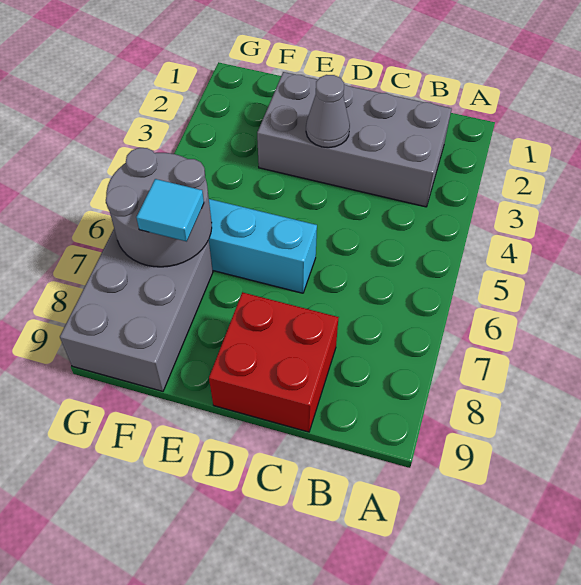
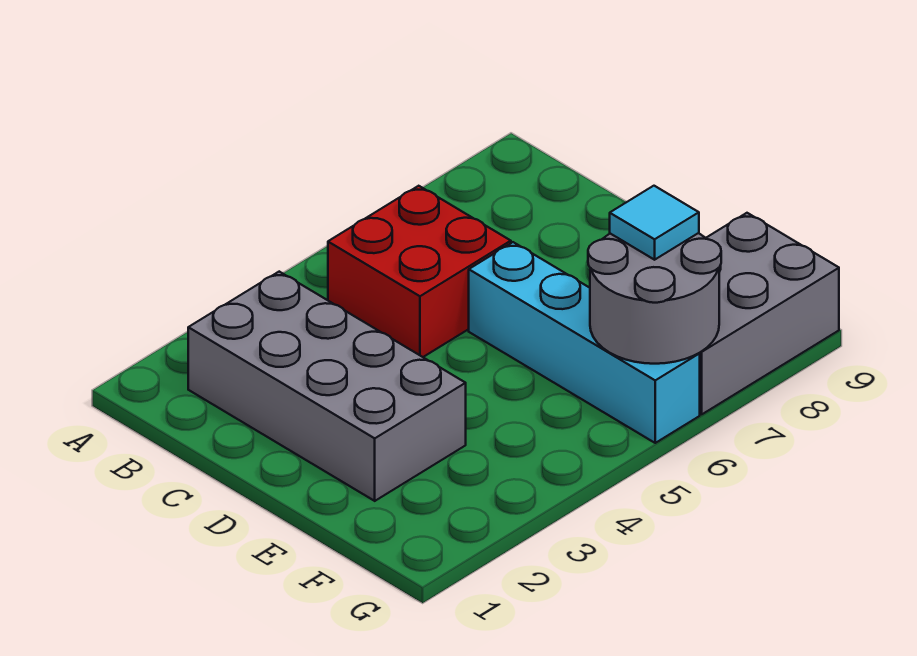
red 2x2 brick [209,292,339,432] -> red 2x2 brick moved to [328,186,511,357]
grey 1x1 cone [306,75,350,148] -> none

